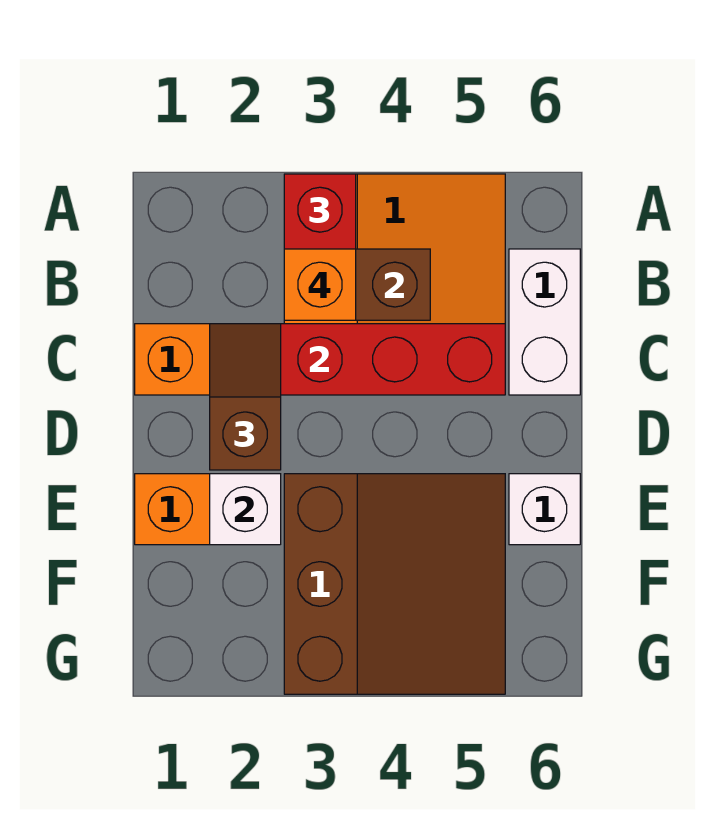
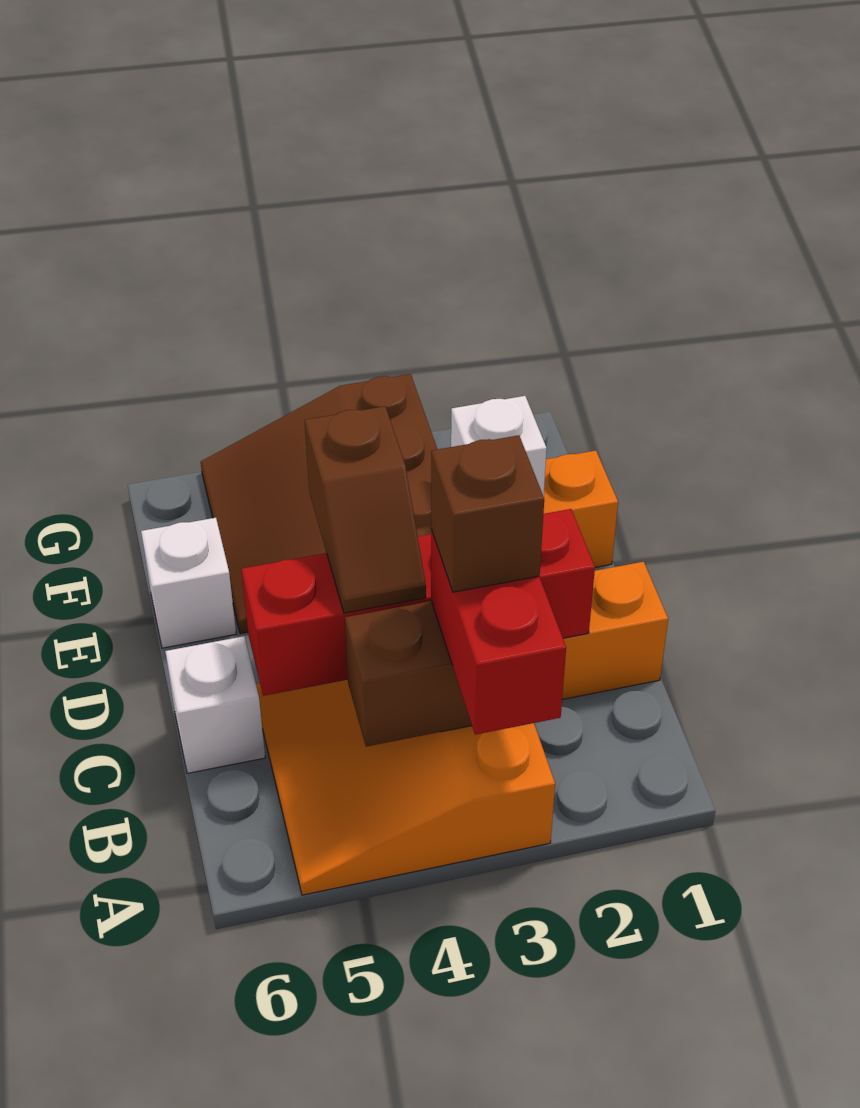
orange 1x1 brick [284,249,356,320] -> brown 1x1 brick [431,435,544,592]
white 1x2 brick [509,249,580,395] -> white 1x1 brick [165,636,265,773]
brown 1x2 slope [210,324,281,470] -> brown 1x2 slope moved to [305,406,426,613]

